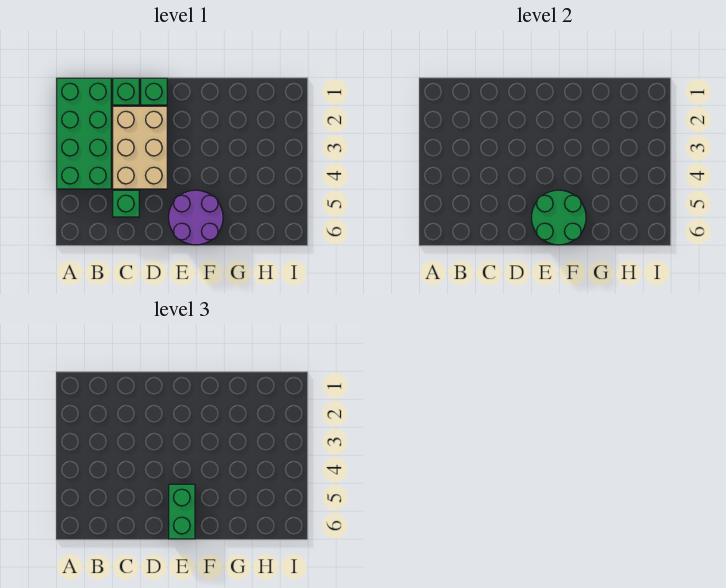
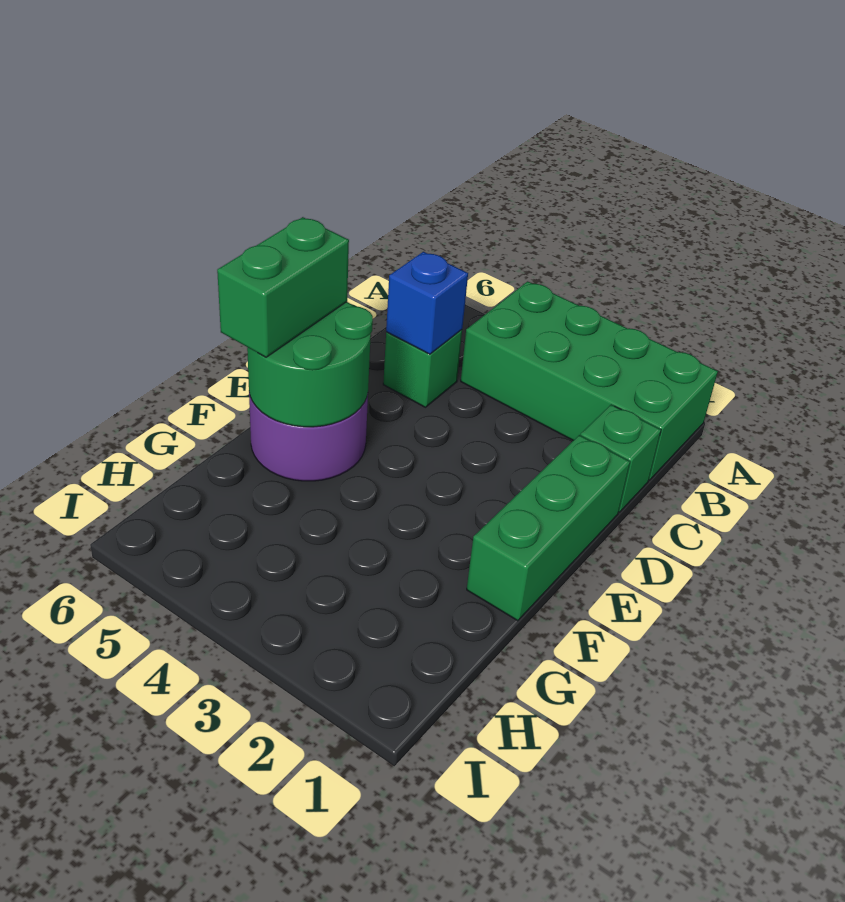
tan 2x3 brick [113,106,167,189] -> none
none -> blue 1x1 brick [386,252,468,354]
green 1x1 brick [141,78,167,105] -> green 1x3 brick [467,435,630,621]
green 1x2 brick [169,484,195,539] -> green 1x2 brick turned to [217,217,349,357]

